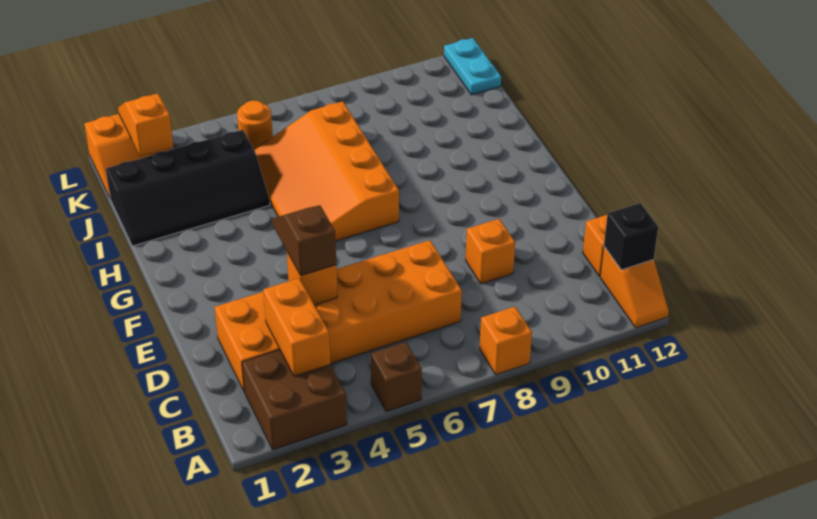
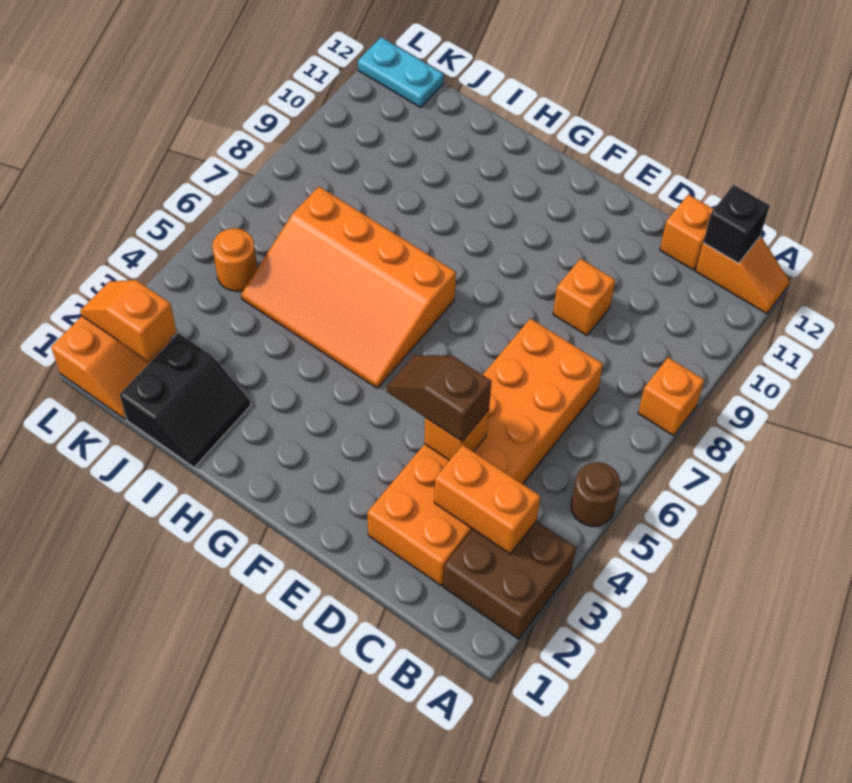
brown 1x1 brick [371,342,422,412] -> brown 1x1 round brick [571,462,621,526]
black 2x4 slope [106,130,270,246] -> black 2x2 slope [120,333,251,467]

